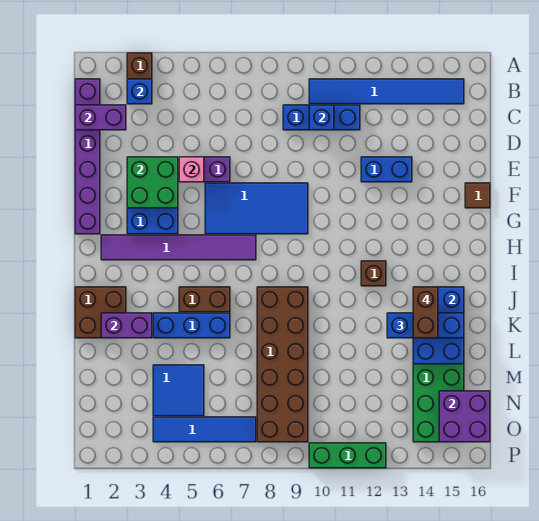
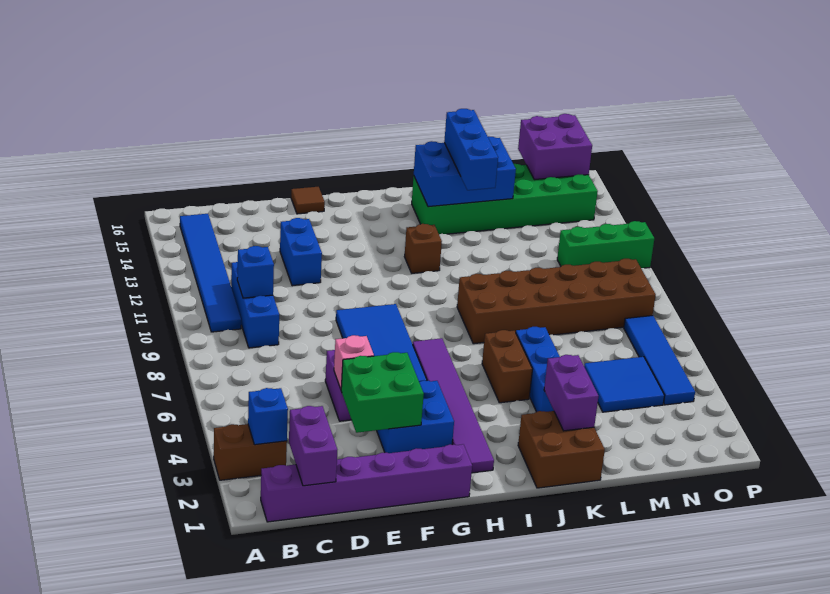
brown 1x2 brick [413,287,438,338] -> none
green 1x3 brick [309,443,386,468] -> green 1x3 brick turned to [557,221,654,268]

